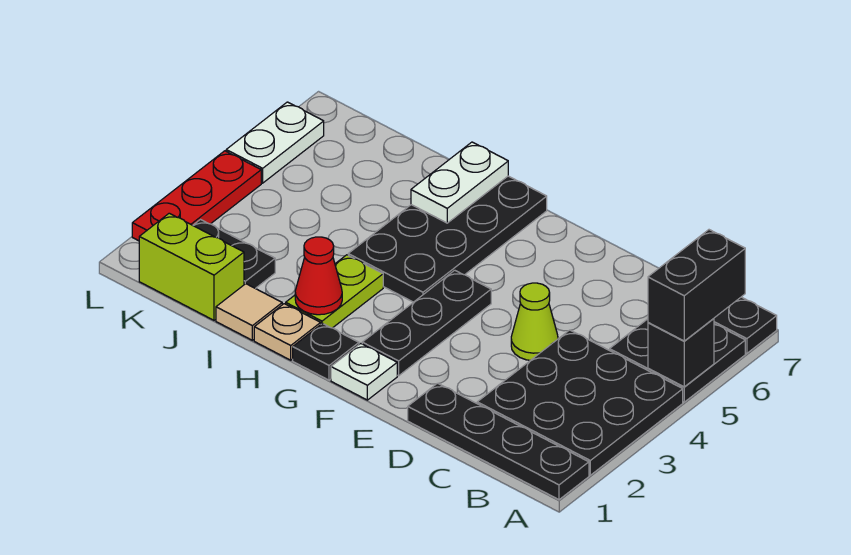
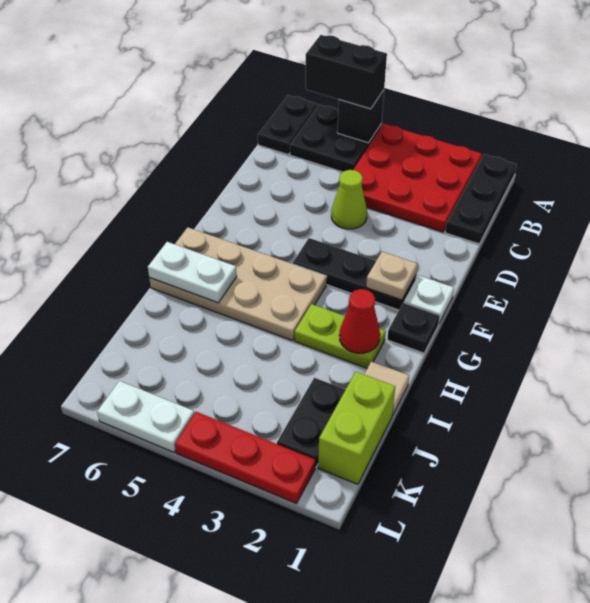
black 1x4 plate [408,383,589,500] -> black 1x3 plate [445,154,517,244]
black 3x3 plate [477,330,683,475] -> red 3x3 plate [353,124,482,232]
black 2x4 plate [348,176,547,302] -> tan 2x4 plate [149,227,327,341]
tan 1x1 plate [254,304,321,360] -> tan 1x1 plate moved to [366,252,418,300]

